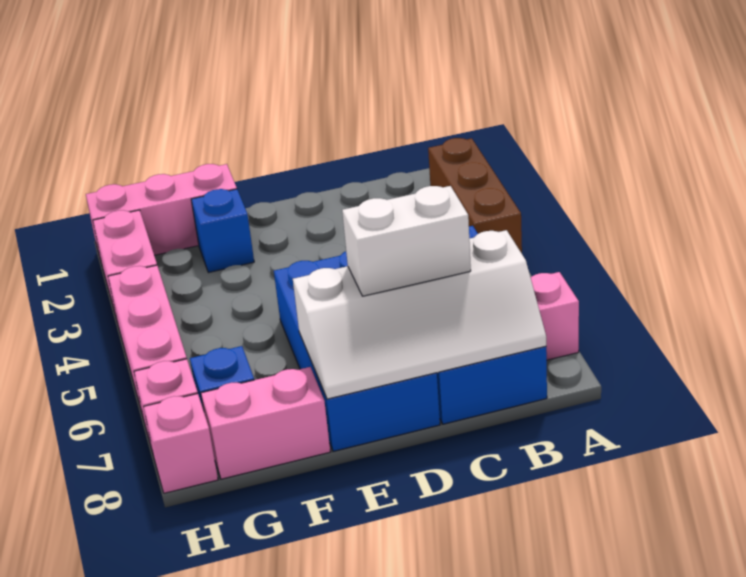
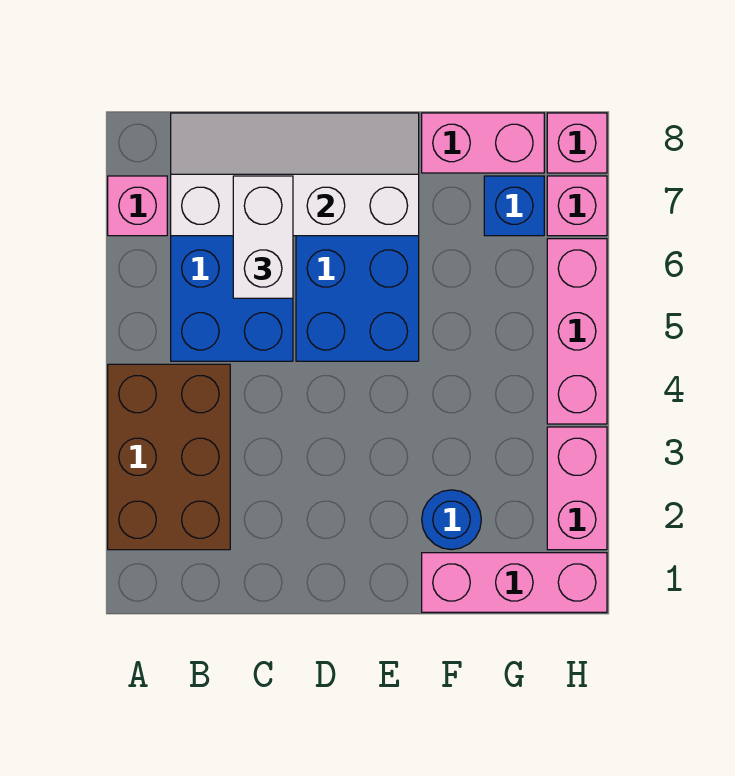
brown 1x3 brick [428,138,522,253] -> brown 2x3 brick [108,364,230,550]
white 1x2 brick [342,186,471,296] -> white 1x2 brick turned to [233,176,293,298]
blue 1x1 brick [191,189,254,273] -> blue 1x1 round brick [422,490,481,550]

